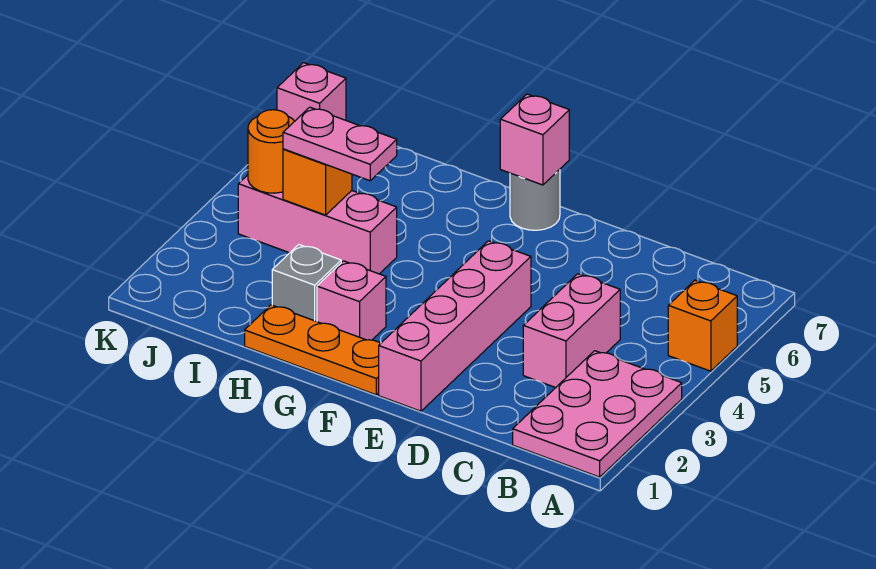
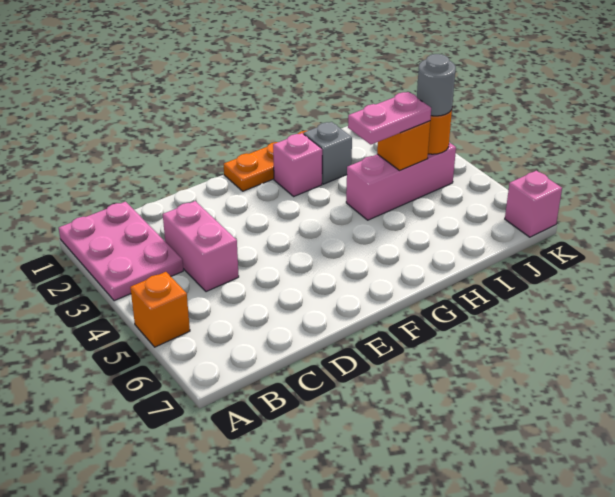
pink 1x4 brick [379,241,531,411] -> none
grey 1x1 round brick [510,169,560,230] -> grey 1x1 round brick moved to [417,54,456,116]
pink 1x1 brick [500,94,569,185] -> none

